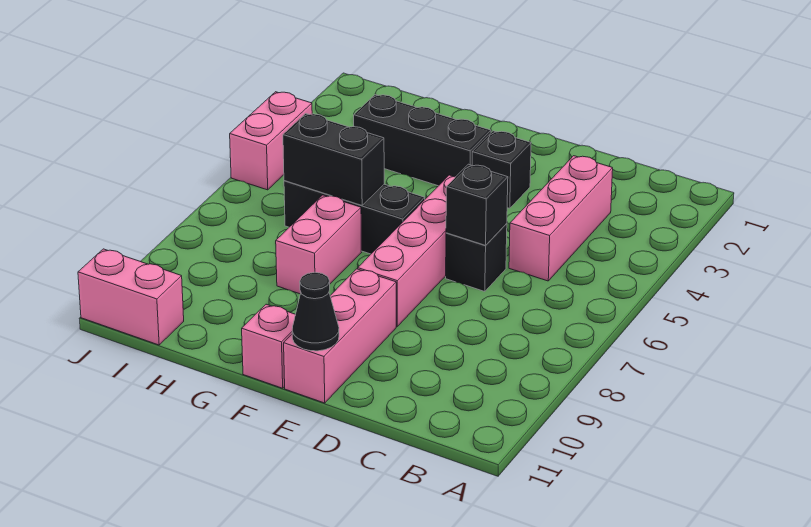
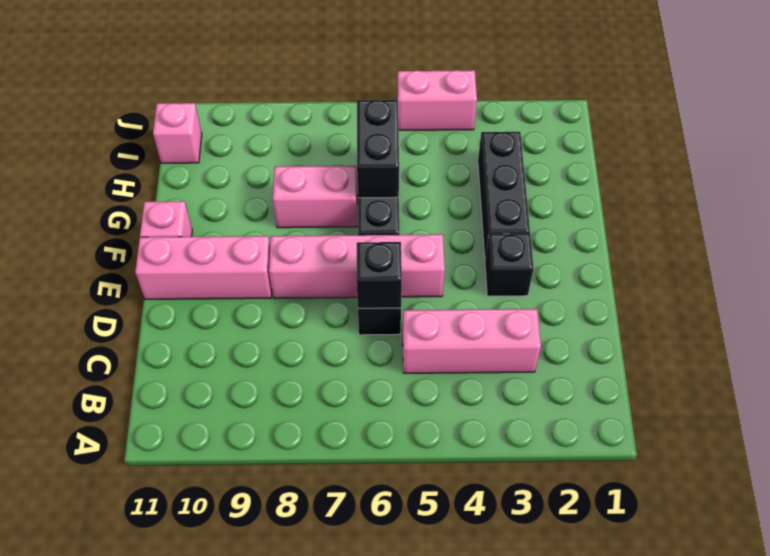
black 1x1 cone [292,272,339,351] -> none
pink 1x2 brick [78,249,184,345] -> pink 1x1 brick [153,103,202,163]

